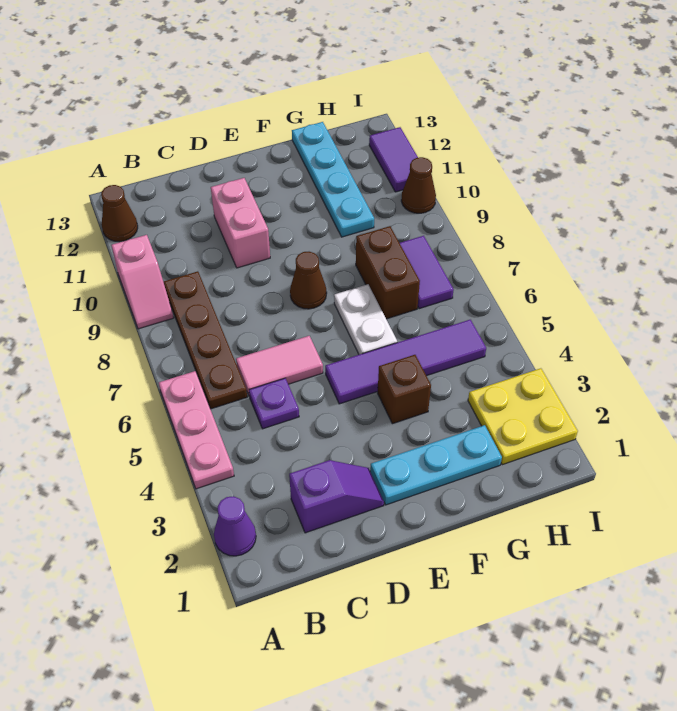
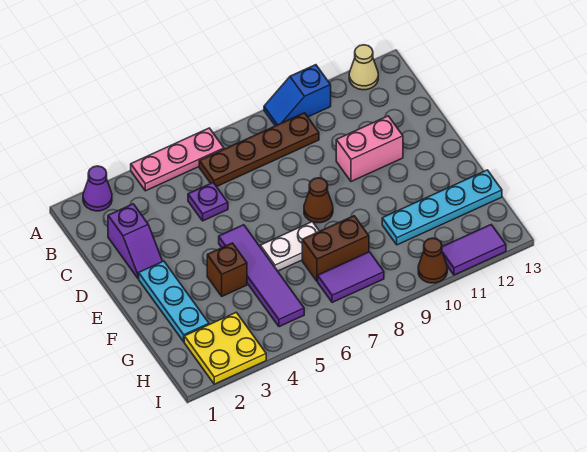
pink 1x2 slope [111,235,173,329] -> blue 1x2 slope [264,65,331,126]
brown 1x1 cone [101,185,138,242] -> tan 1x1 cone [349,45,378,90]
pink 1x2 tile [236,336,323,397] -> none

